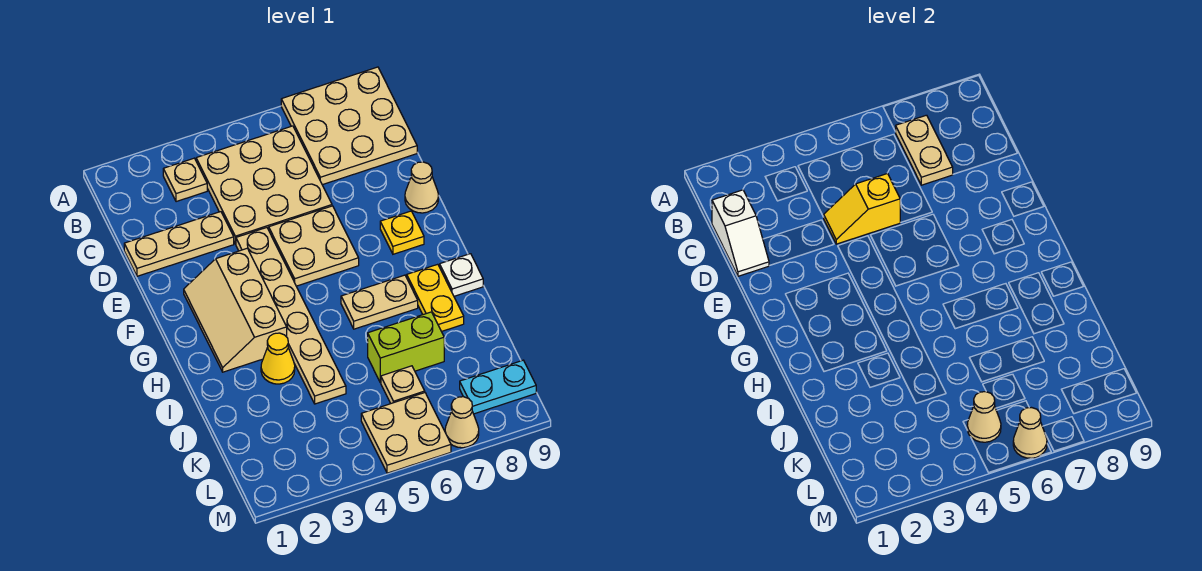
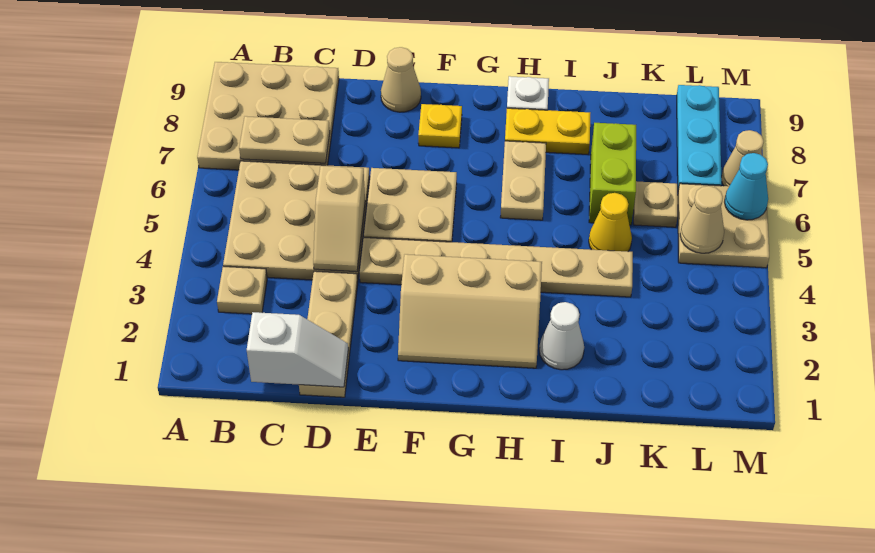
yellow 1x2 slope [824,173,901,244] -> tan 1x2 slope [313,166,365,272]
none -> white 1x1 cone [539,302,584,370]
yellow 1x1 cone [261,333,295,384] -> yellow 1x1 cone moved to [589,193,632,252]
cyan 1x2 plate [460,360,536,414] -> cyan 1x3 plate [677,85,722,189]
tan 1x1 cone [1013,408,1047,458] -> cyan 1x1 cone [725,153,768,220]

